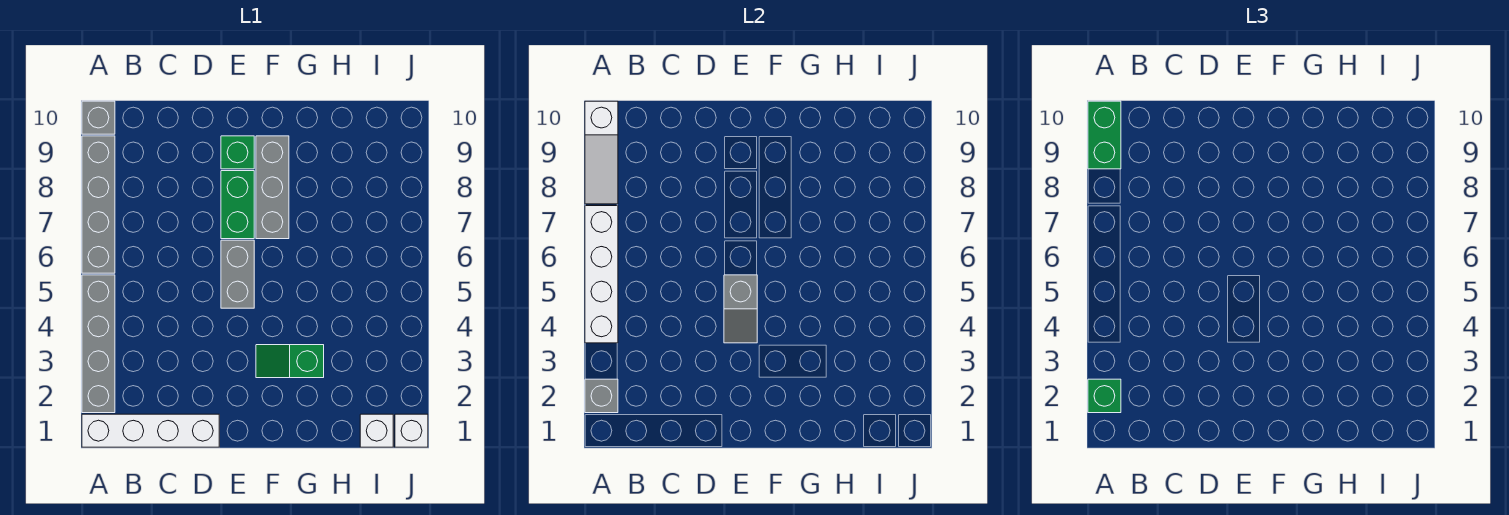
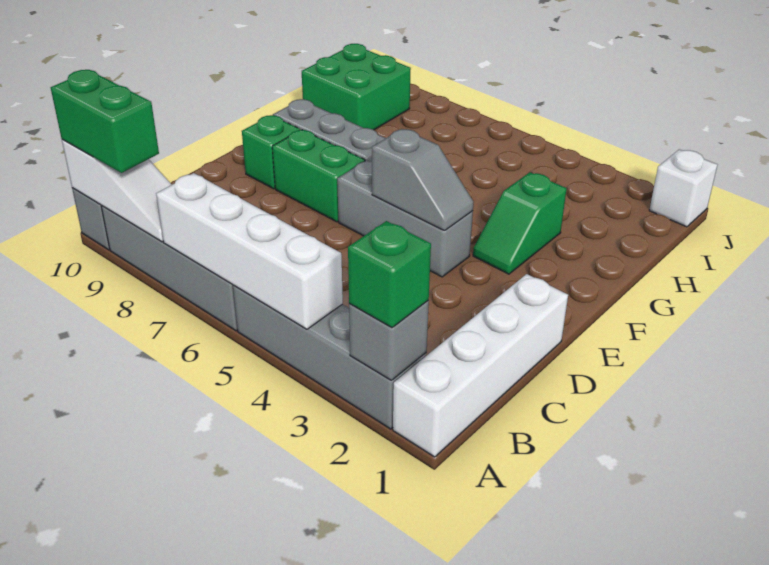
grey 1x2 brick [221,240,254,308] -> grey 1x3 brick [337,160,473,277]
none -> green 2x2 brick [302,44,411,130]
white 1x1 brick [360,414,393,447] -> none

